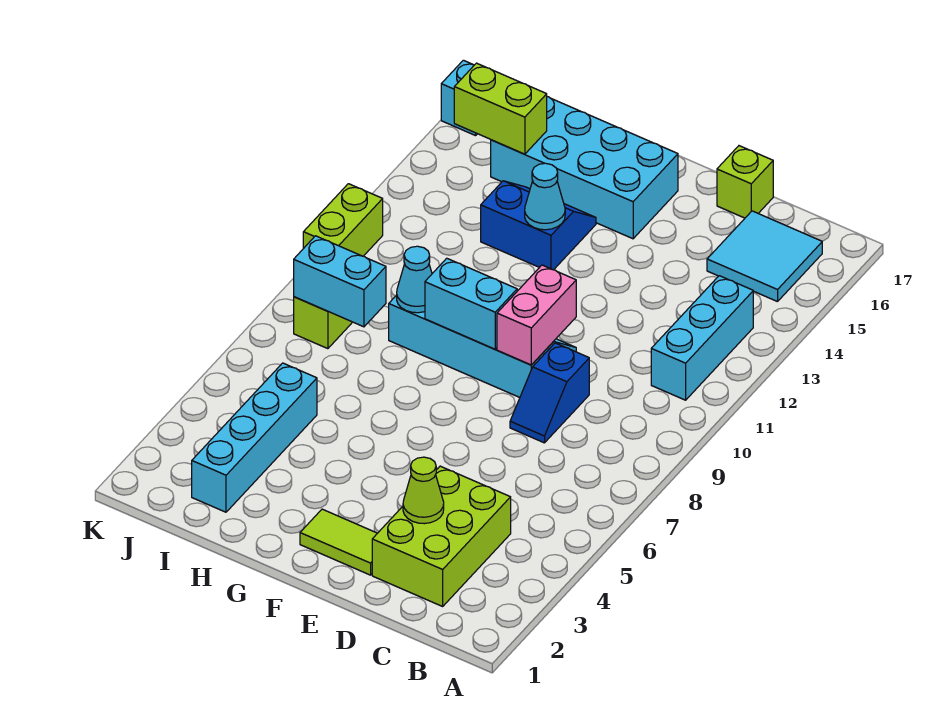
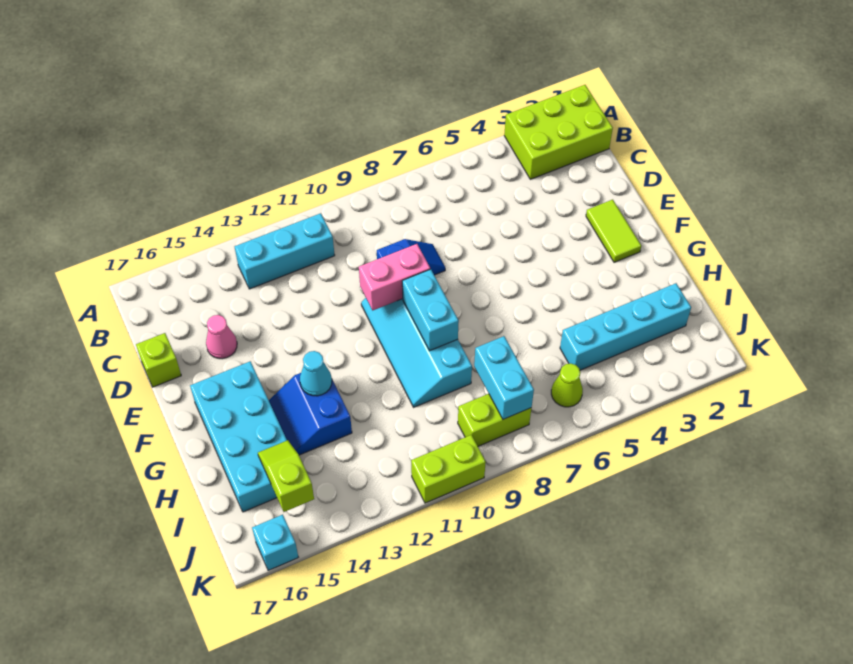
cyan 2x2 tile [707,211,822,302] -> none
lime 2x3 brick [372,466,511,606] -> lime 2x3 brick moved to [504,85,613,179]
lime 1x1 cone [403,457,444,524] -> lime 1x1 cone moved to [551,363,583,407]
none -> pink 1x1 cone [206,315,237,359]
cyan 1x1 cone [397,246,432,313] -> none
lime 1x2 brick [454,63,547,154] -> lime 1x2 slope [258,440,314,512]

